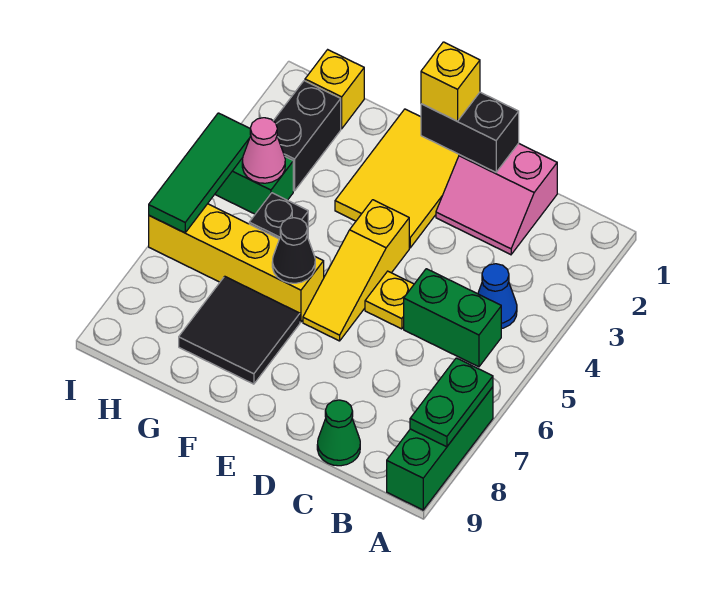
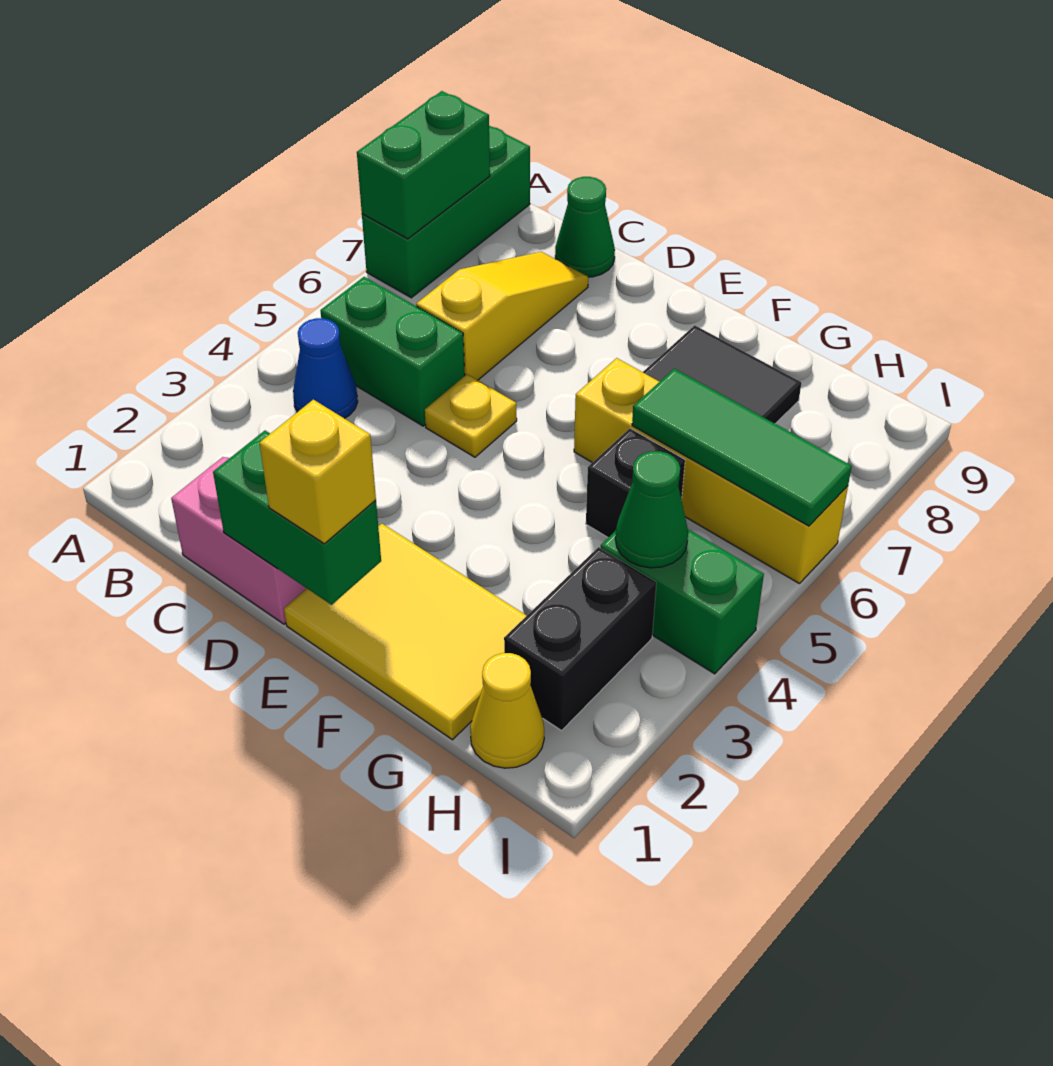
green 1x2 plate [410,358,493,447] -> green 1x2 brick [357,91,490,239]
black 1x2 brick [421,92,519,172] -> green 1x2 brick [213,431,381,605]
yellow 2x3 tile [335,109,459,248] -> yellow 2x3 tile turned to [284,524,526,740]
yellow 1x3 slope [303,200,409,341] -> yellow 1x3 slope moved to [416,252,588,380]
black 1x1 cone [272,218,315,283] -> none
yellow 1x1 brick [305,50,364,129] -> yellow 1x1 cone [470,653,544,768]
pink 1x1 cone [242,118,285,183] -> green 1x1 cone [615,451,688,568]
green 1x3 tile [149,113,251,233] -> green 1x3 tile turned to [632,369,852,526]

